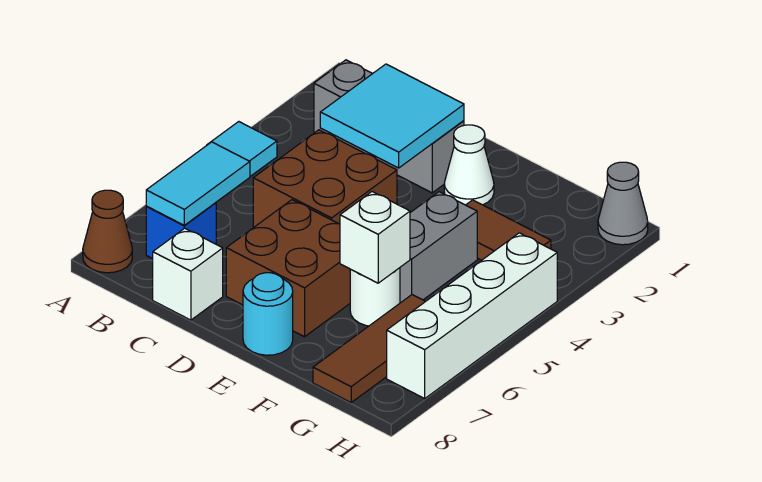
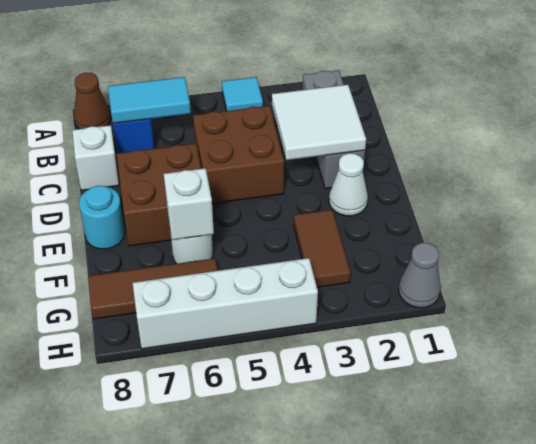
cyan 2x2 tile [320,64,464,168] -> white 2x2 tile [272,85,366,160]
grey 1x2 brick [400,192,477,302] -> none

